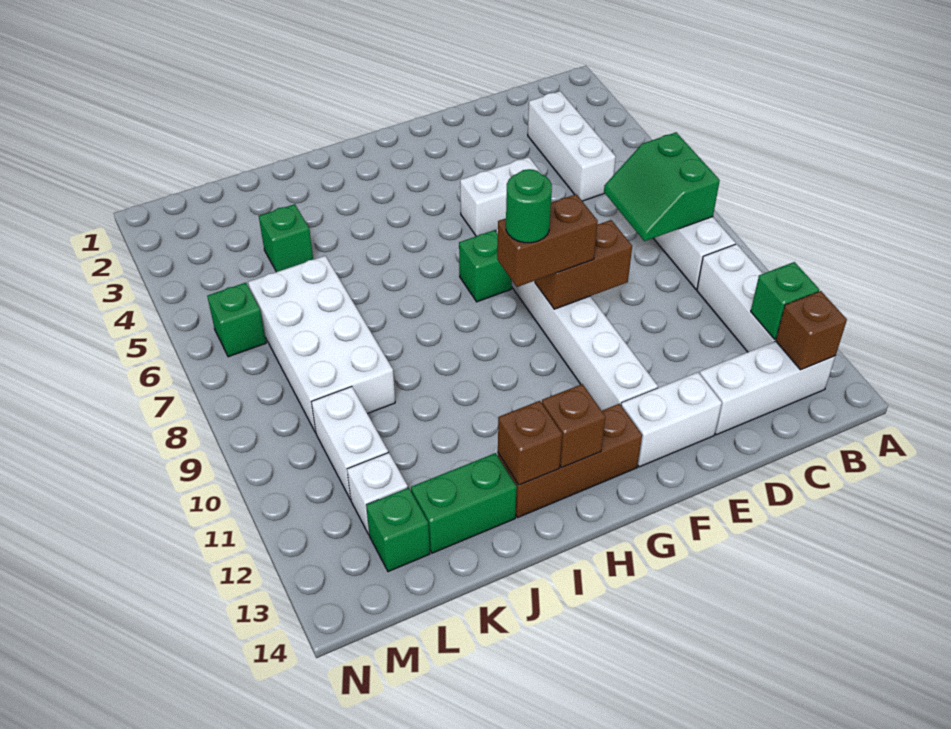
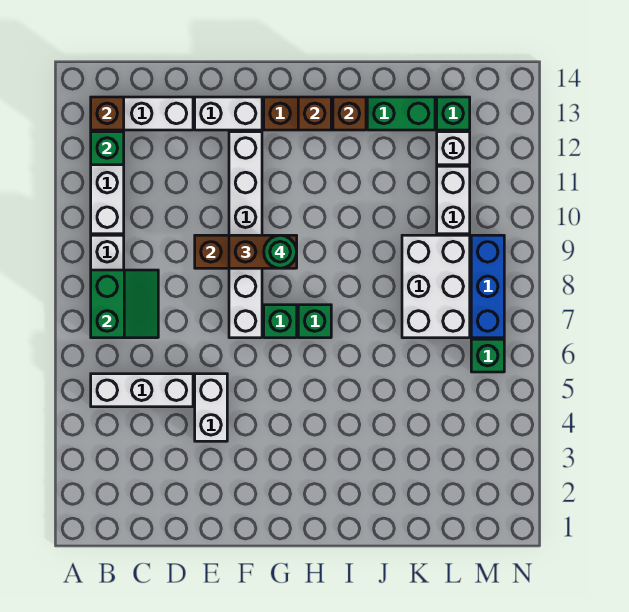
white 1x3 brick [528,91,616,201] -> white 1x3 brick turned to [91,374,193,407]
white 1x2 brick [460,157,543,236] -> white 1x2 brick turned to [195,374,227,441]
green 1x1 brick [259,204,313,272] -> green 1x1 brick moved to [298,305,331,338]
white 2x4 brick [248,256,395,433] -> white 2x3 brick [402,235,470,338]
none -> blue 1x3 brick [471,235,504,338]

